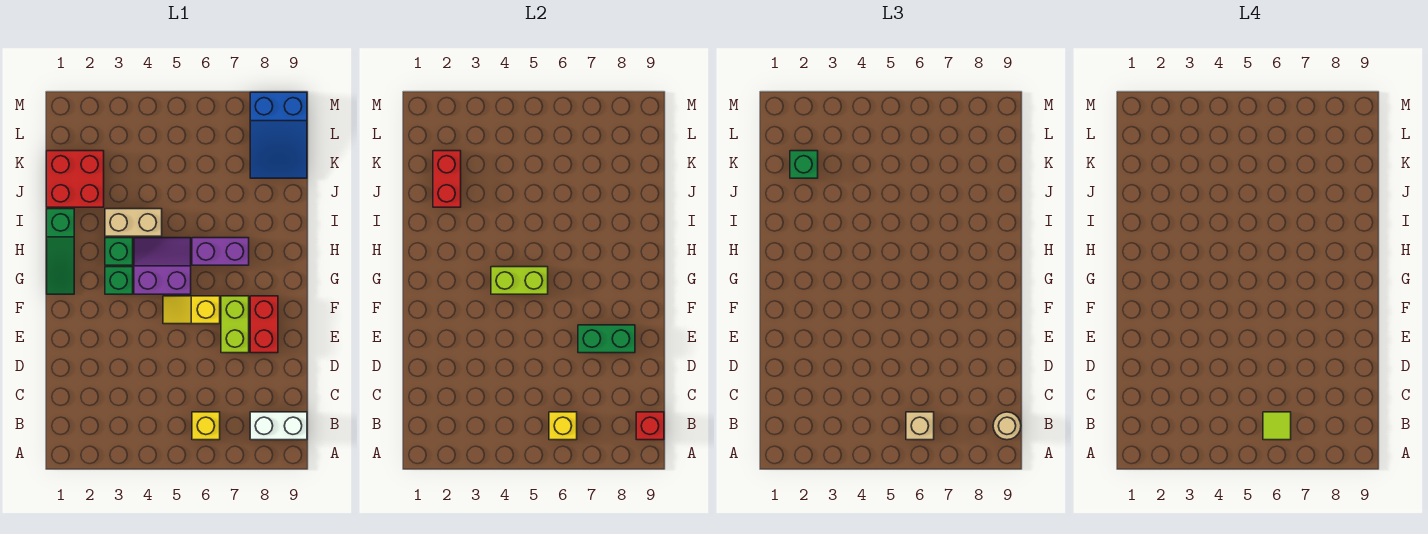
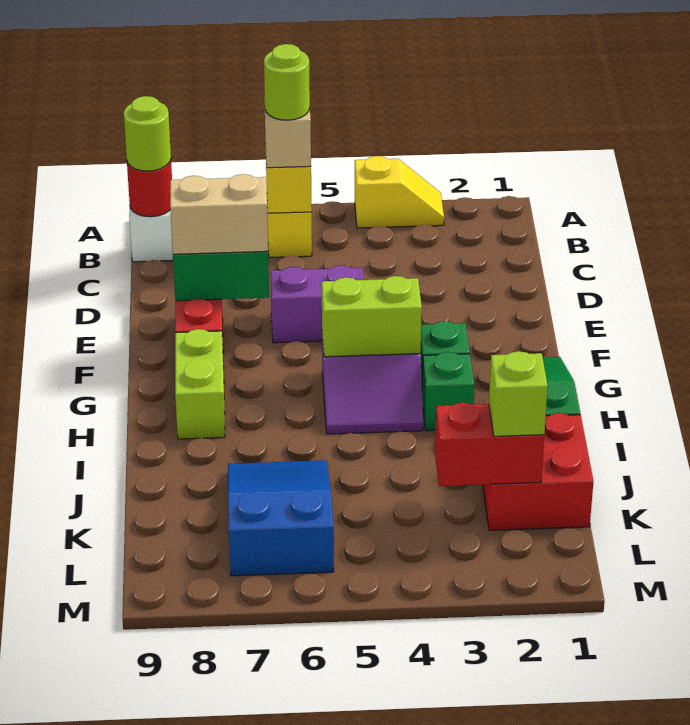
lime 1x1 tile [1263,412,1291,440] -> lime 1x1 round brick [264,44,310,120]
red 1x1 brick [636,412,664,440] -> red 1x1 round brick [127,160,172,217]
tan 1x1 round brick [993,412,1021,440] -> lime 1x1 round brick [124,96,171,171]
lime 1x2 brick [221,296,249,353] -> lime 1x2 brick moved to [175,329,225,439]
yellow 1x2 slope [163,296,220,324] -> yellow 1x2 slope moved to [355,156,444,228]
purple 1x2 brick [192,238,249,265] -> purple 1x2 brick moved to [270,265,364,343]
tan 1x2 brick [105,209,162,236] -> tan 1x2 brick moved to [170,174,268,254]
red 1x2 brick [433,151,461,207] -> red 1x2 brick turned to [435,402,544,486]
green 1x1 brick [790,151,818,178] -> lime 1x1 brick [489,351,548,436]
blue 2x3 slope [250,92,307,178] -> blue 2x3 slope moved to [228,460,334,576]

